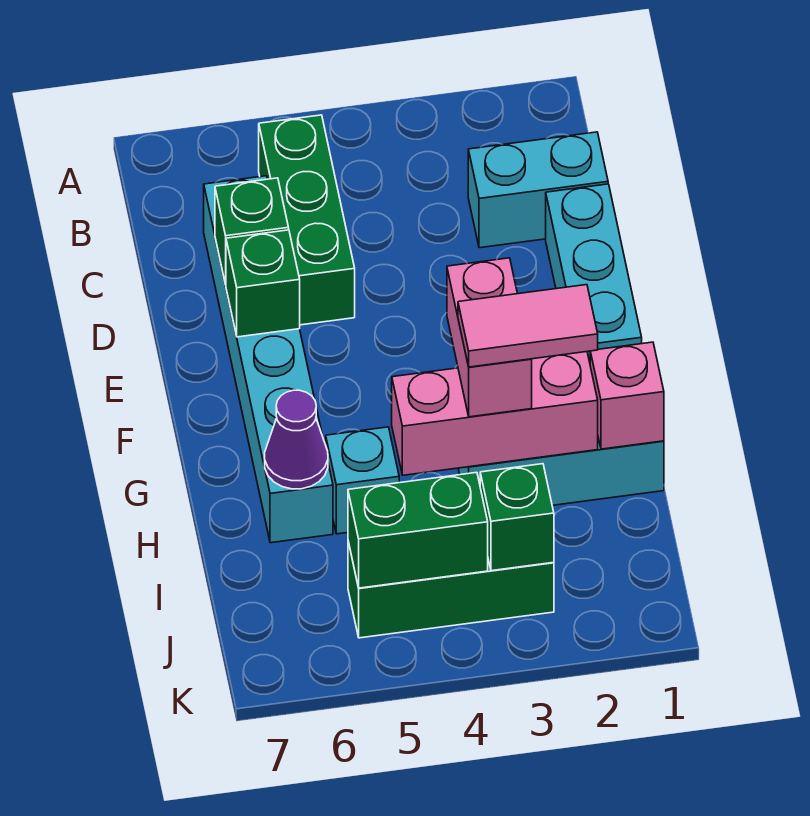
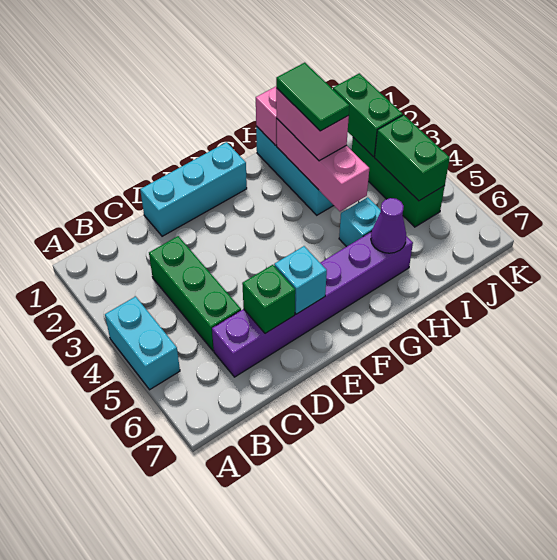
green 1x3 brick [259,115,355,325] -> green 1x3 brick turned to [149,236,241,351]
cyan 1x2 brick [468,132,608,248] -> cyan 1x2 brick moved to [105,296,180,390]
cyan 1x6 brick [204,176,333,543] -> purple 1x6 brick [212,232,413,377]
green 1x1 brick [226,230,300,337] -> cyan 1x1 brick [274,246,327,314]
pink 1x2 brick [447,258,532,417] -> pink 1x2 brick turned to [276,88,349,161]
pink 1x2 tile [458,285,598,367] -> green 1x2 tile [276,63,349,131]
green 1x1 brick [480,464,554,571] -> green 1x2 brick [333,73,403,157]

